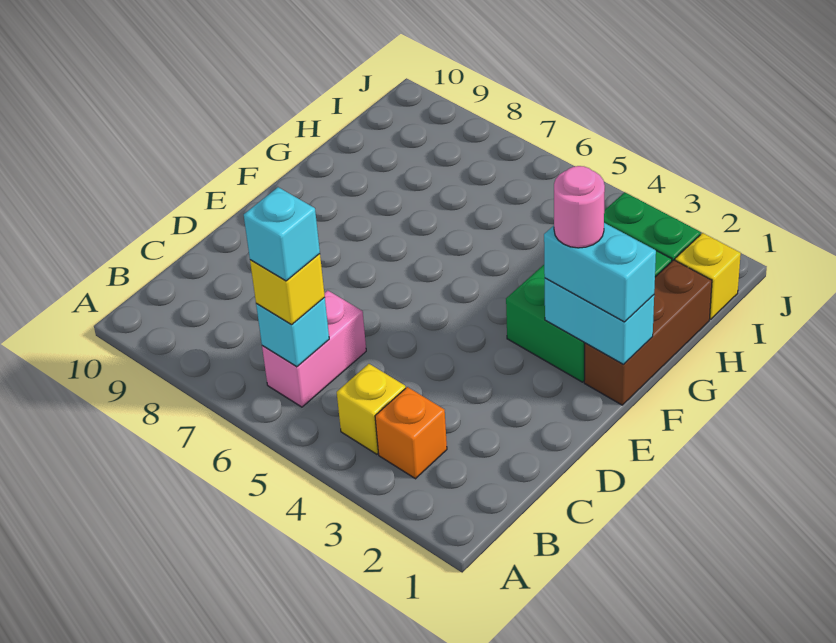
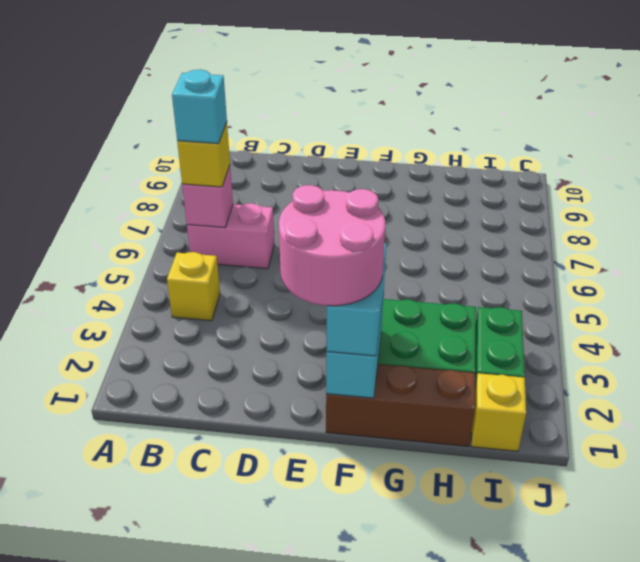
orange 1x1 brick [375,387,447,479] -> none
cyan 1x1 brick [256,298,329,367] -> pink 1x1 brick [182,166,233,228]
pink 1x1 round brick [554,166,605,248] -> pink 2x2 round brick [279,185,385,306]

